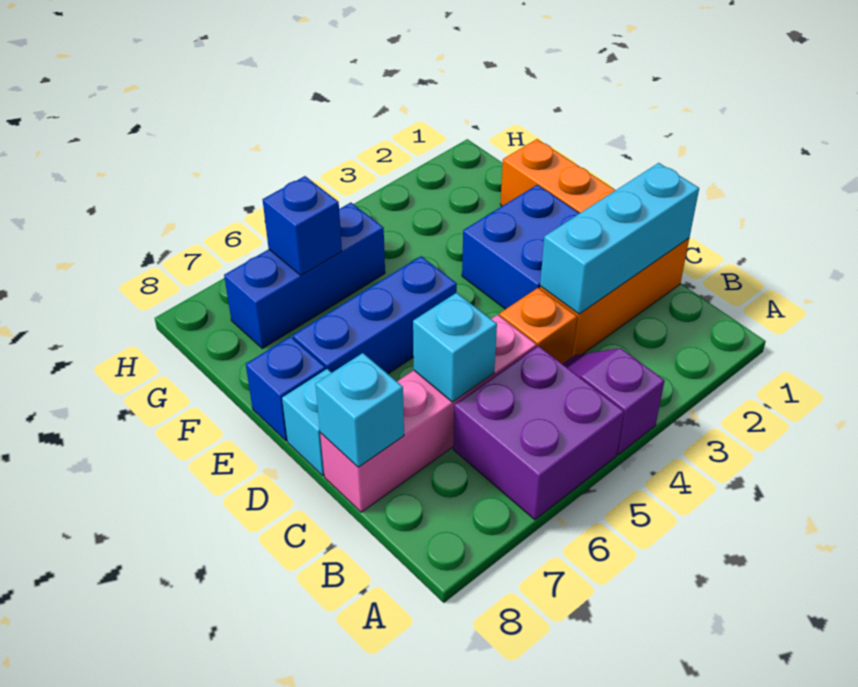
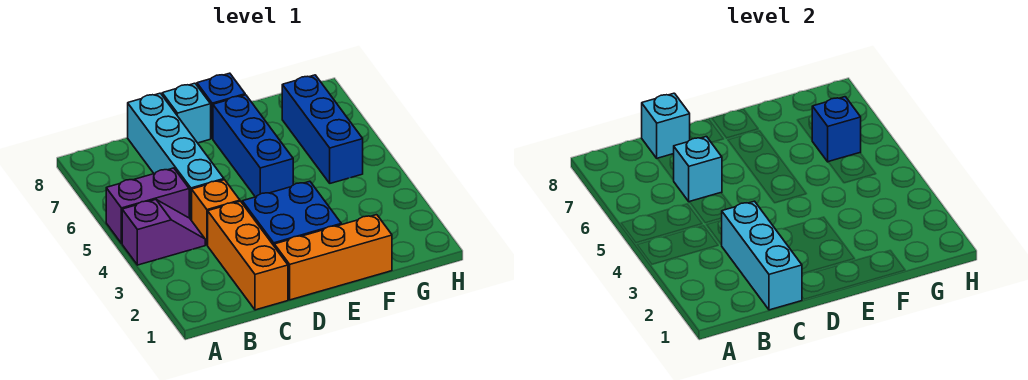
purple 2x2 brick [453,346,624,520] -> purple 1x2 brick [106,168,189,243]
pink 1x4 brick [320,315,536,512] -> cyan 1x4 brick [128,93,224,221]

